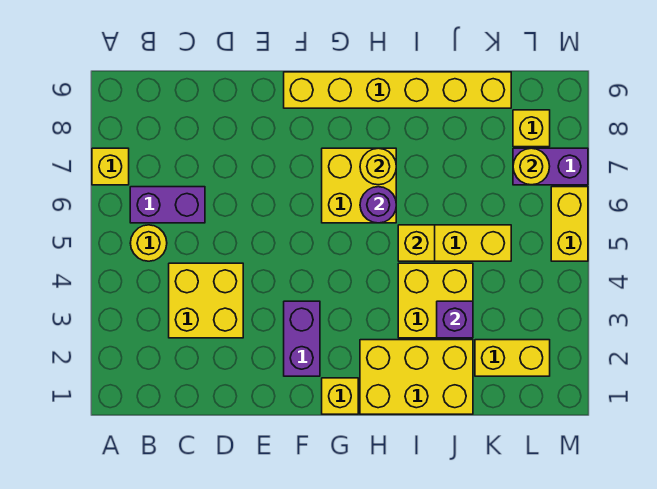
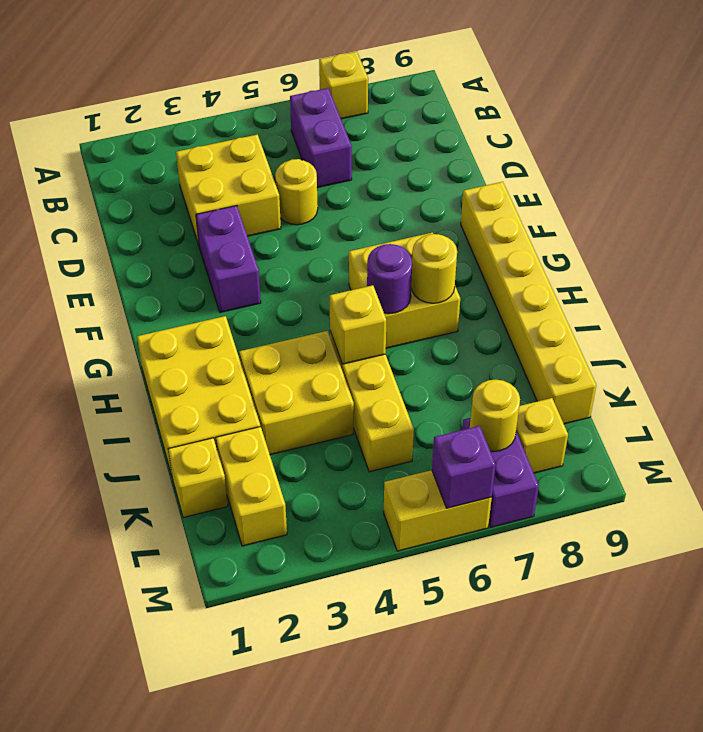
yellow 1x1 round brick [130,225,167,261] -> yellow 1x1 round brick moved to [275,159,318,225]
purple 1x2 brick [284,301,320,376] -> purple 1x2 brick turned to [196,206,261,312]
yellow 1x1 brick [322,378,358,414] -> yellow 1x1 brick moved to [168,438,228,518]
purple 1x1 brick [437,301,473,338] -> purple 1x1 brick moved to [432,426,496,508]

